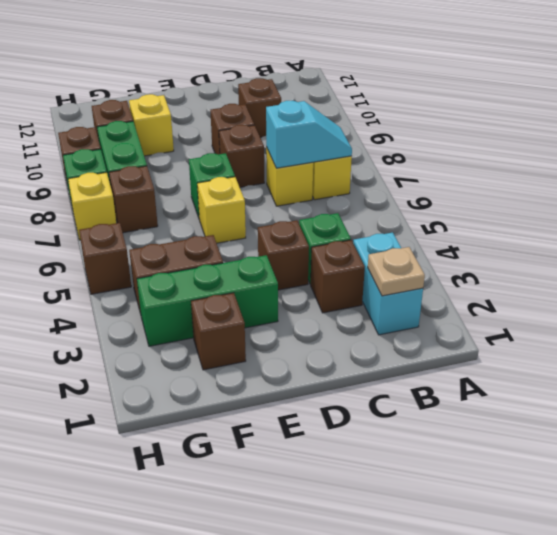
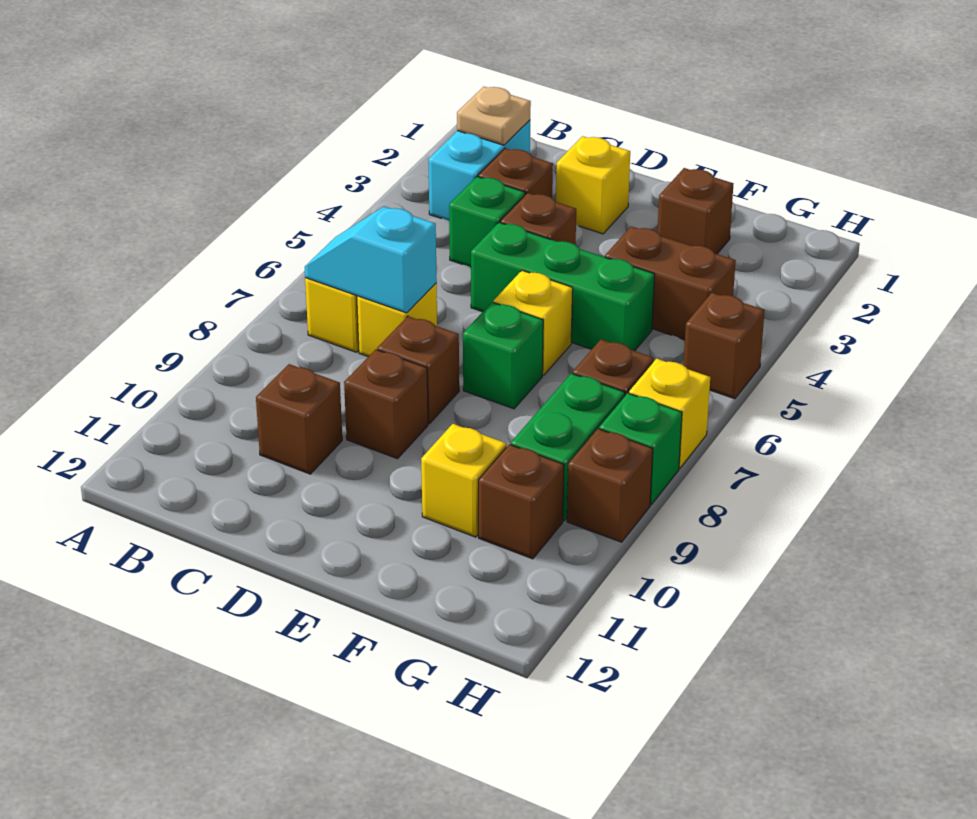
none -> yellow 1x1 brick [556,136,630,234]
green 1x3 brick [137,255,278,346] -> green 1x3 brick moved to [471,222,655,351]

